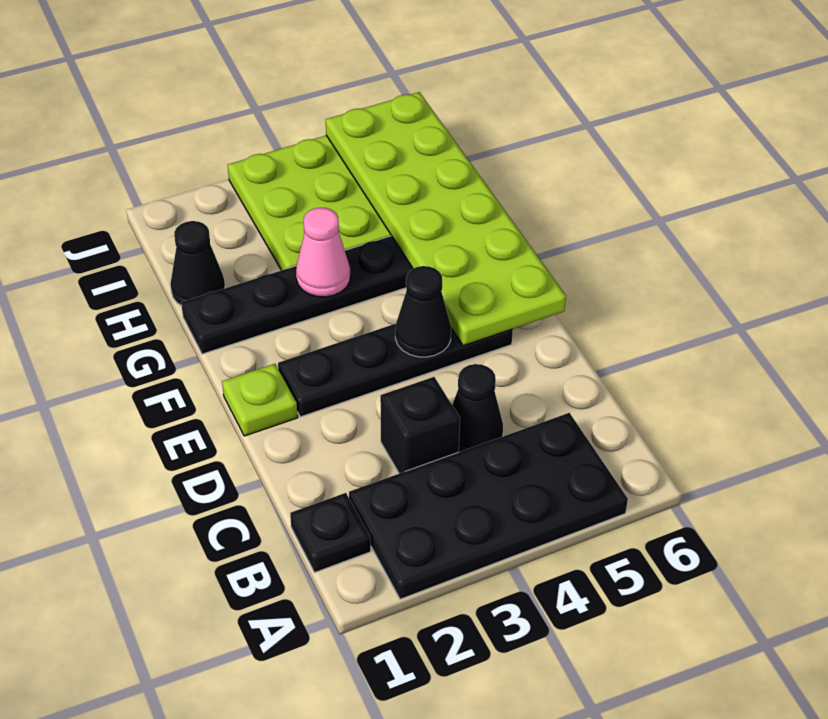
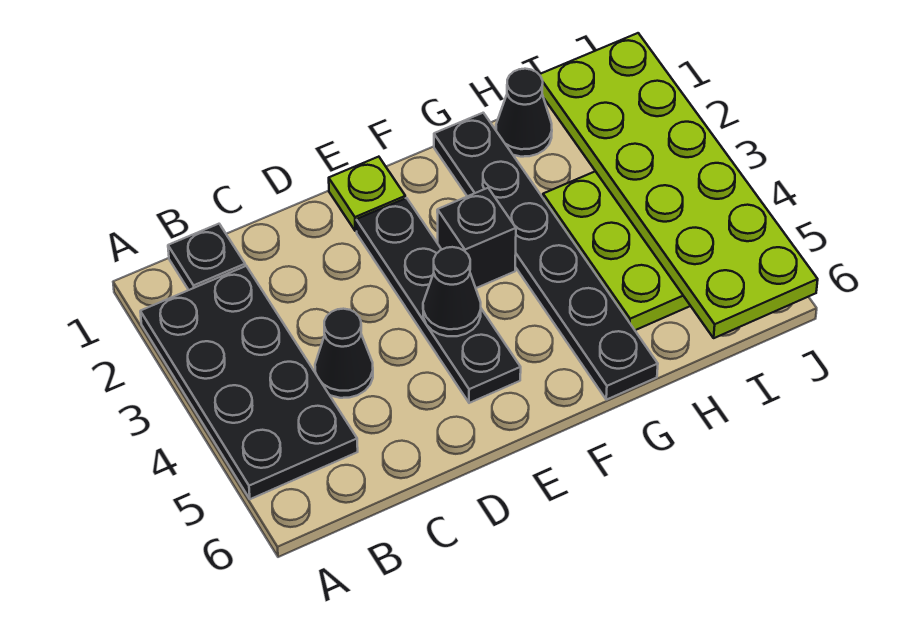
black 1x1 brick [380,377,460,473] -> black 1x1 brick moved to [437,188,516,288]
lime 2x6 plate [326,92,566,346] -> lime 2x6 plate turned to [539,33,818,338]
pink 1x1 cone [296,208,350,297] -> none

